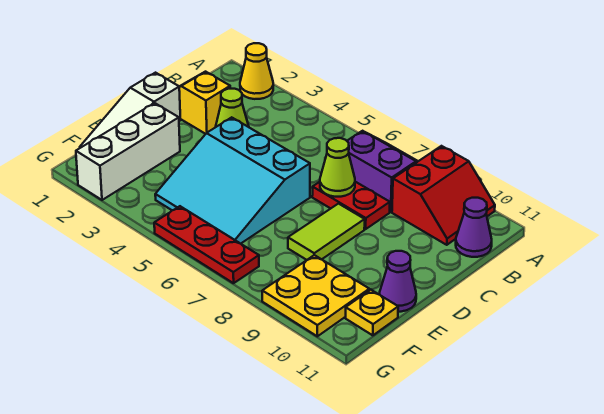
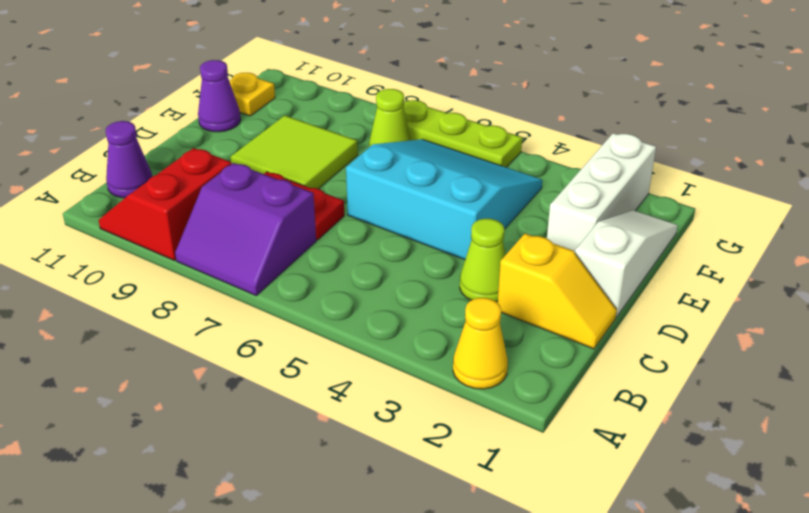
lime 1x1 cone [320,138,355,197] -> lime 1x1 cone moved to [369,89,411,147]
lime 1x2 tile [288,204,365,260] -> lime 2x2 tile [231,116,358,189]
yellow 2x2 plate [262,255,369,336] -> none
red 1x3 plate [154,206,259,283] -> lime 1x3 plate [404,100,522,167]

